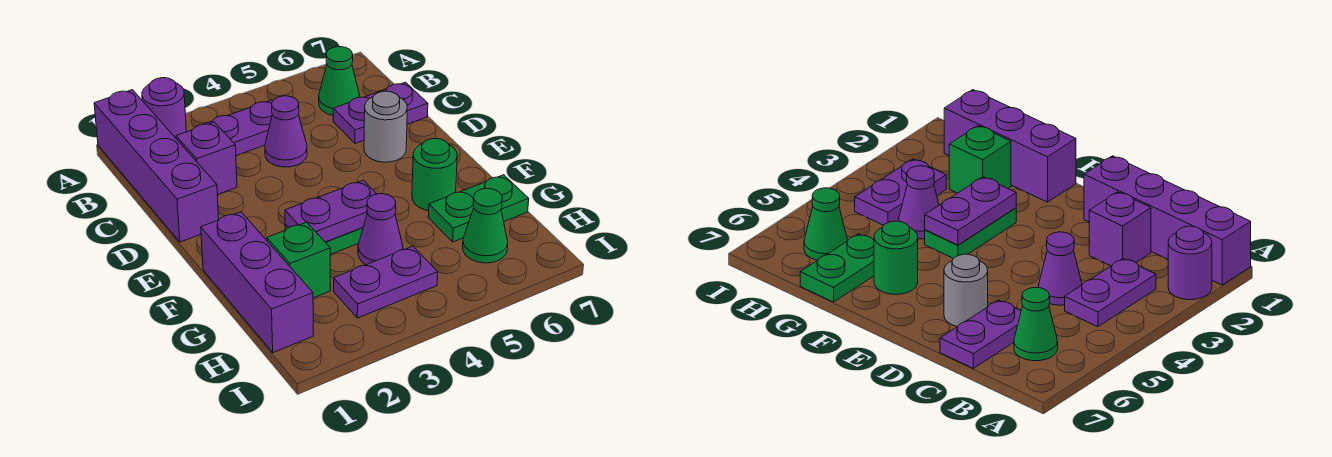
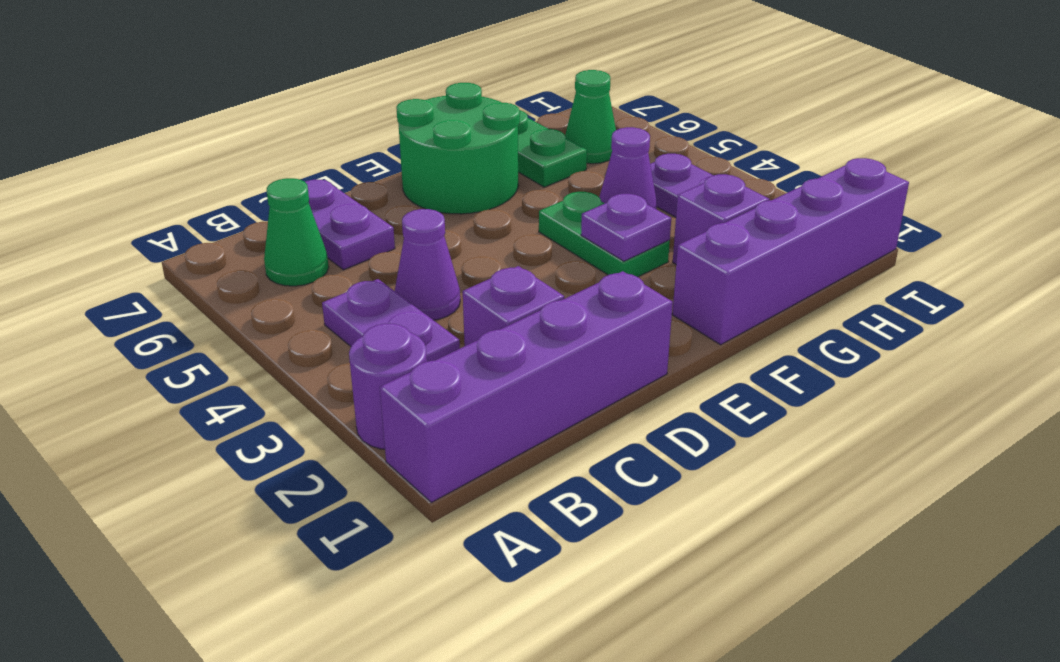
grey 1x1 round brick [364,91,407,162] -> none
purple 1x3 brick [201,212,313,353] -> purple 1x4 brick [672,158,909,345]
purple 1x2 plate [285,180,376,242] -> purple 1x1 plate [581,194,671,261]
green 1x1 round brick [412,139,457,211] -> green 2x2 round brick [396,83,520,214]
green 1x1 brick [267,222,330,298] -> purple 1x1 brick [673,174,770,264]

